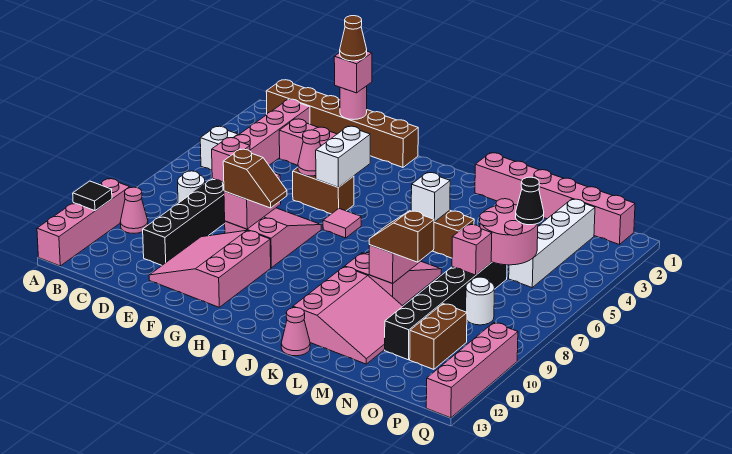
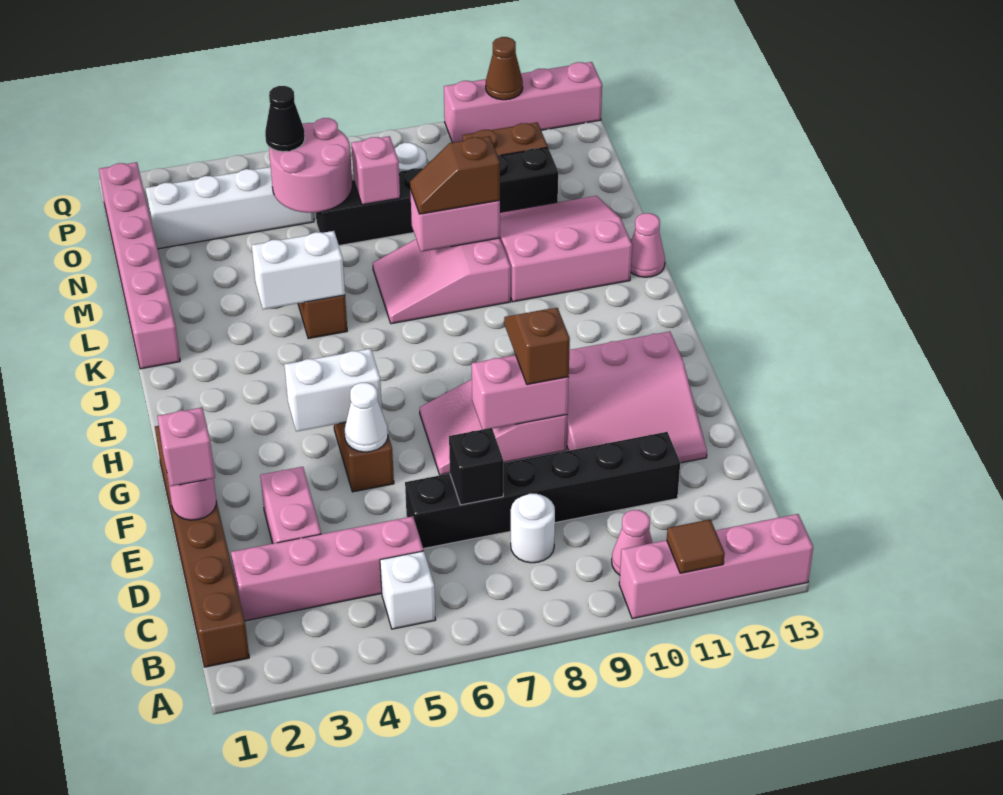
black 1x1 tile [73,181,112,211] -> brown 1x1 tile [667,520,725,573]
pink 1x1 brick [212,138,250,183] -> black 1x1 brick [449,428,503,505]
brown 1x1 cone [340,16,367,61] -> brown 1x1 cone moved to [486,37,523,100]
pink 1x1 cone [298,130,321,176] -> white 1x1 cone [345,383,388,452]
pink 1x1 tile [323,209,361,238] -> none
white 1x1 brick [411,172,450,222] -> white 1x2 brick [252,231,345,310]
brown 1x2 slope [369,211,434,262] -> brown 1x2 slope turned to [410,136,500,214]

